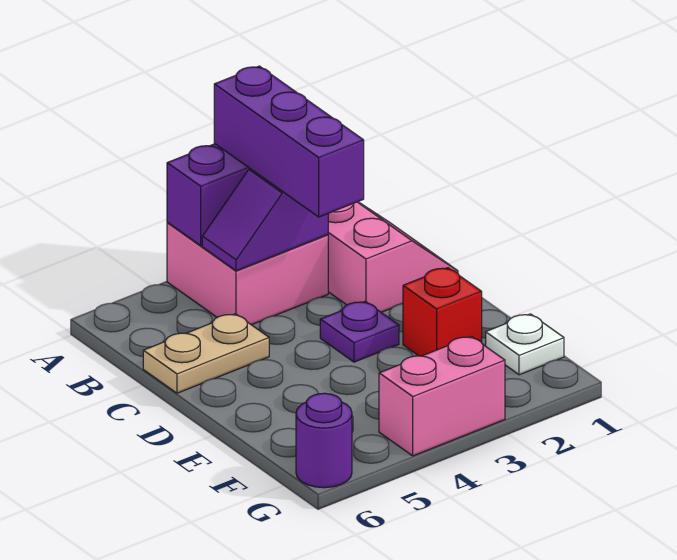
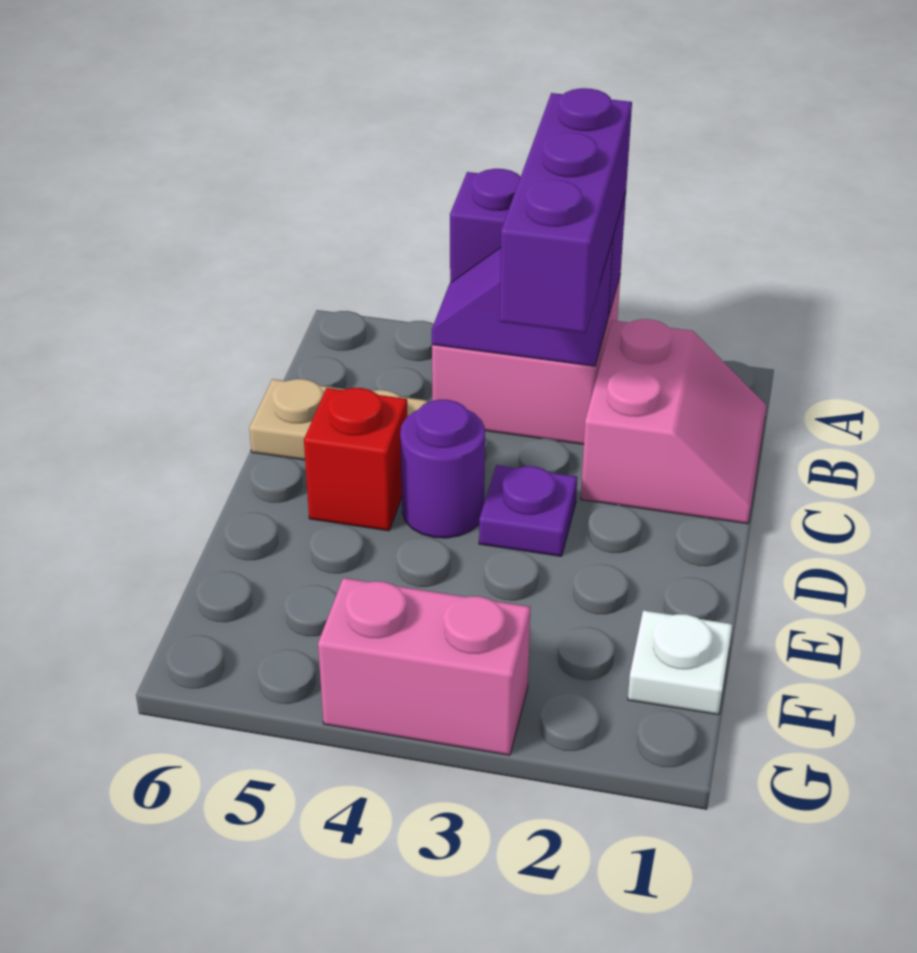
red 1x1 brick [403,268,482,356] -> red 1x1 brick moved to [304,388,408,531]
purple 1x1 round brick [296,393,352,488] -> purple 1x1 round brick moved to [400,400,485,538]

